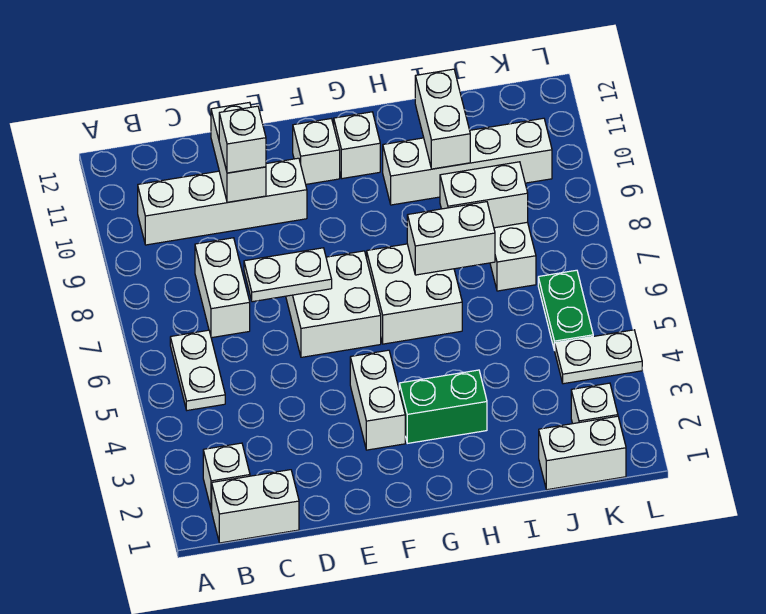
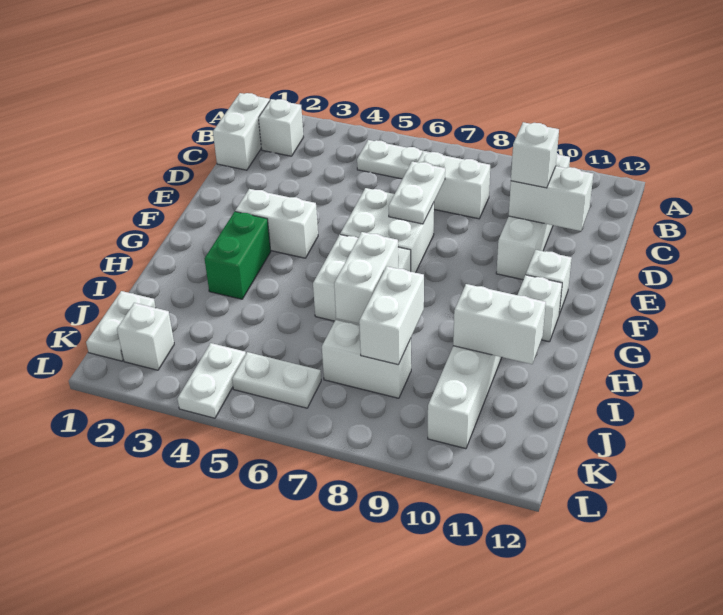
white 1x2 brick [539,416,626,490] -> white 1x2 plate [86,291,156,361]
green 1x2 plate [538,270,593,350] -> white 1x2 plate [232,352,321,408]

